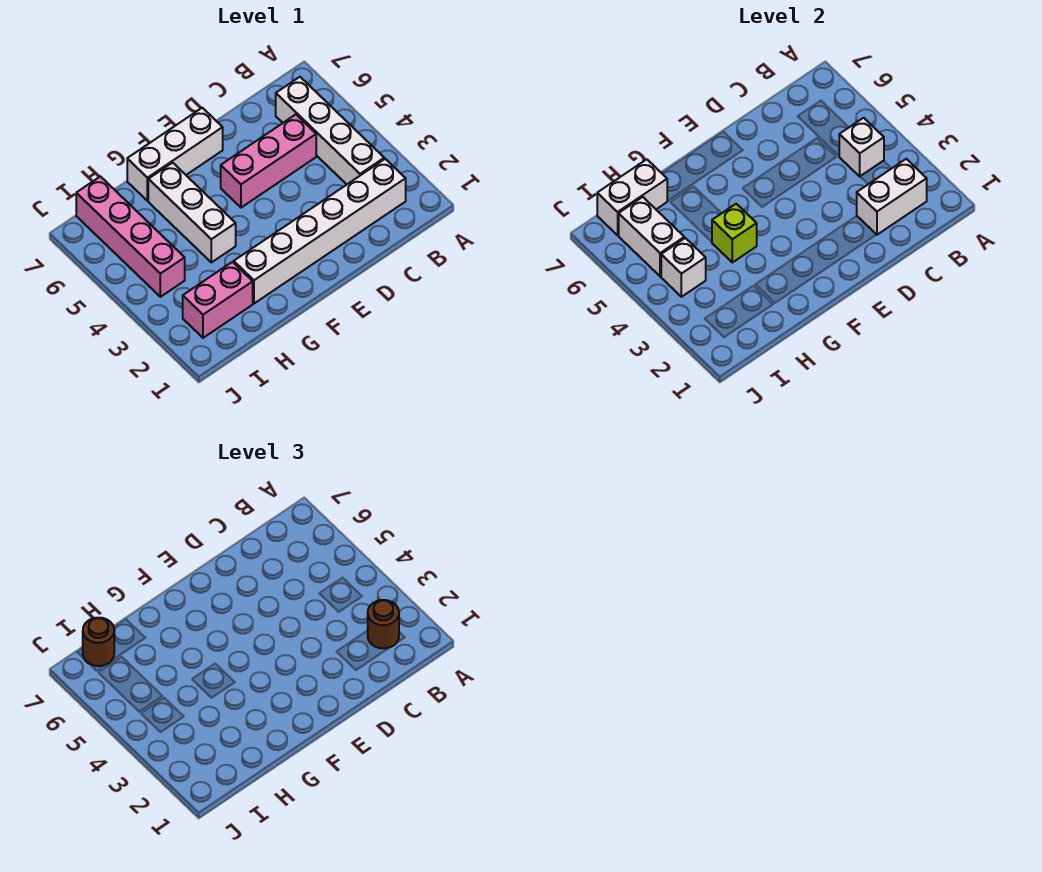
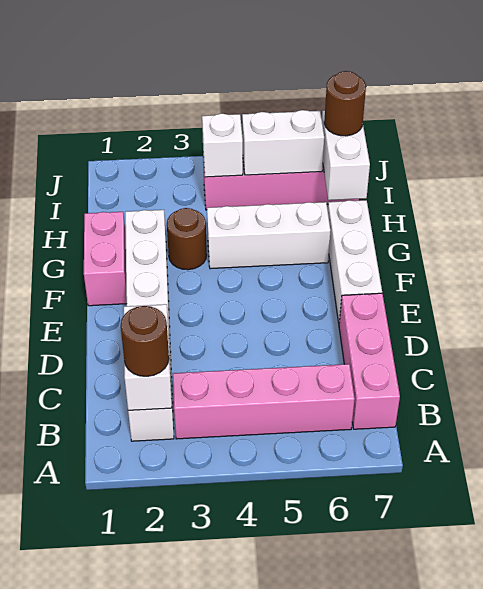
white 1x4 brick [276,77,384,184] -> pink 1x4 brick [173,364,355,439]
white 1x1 brick [839,118,884,176] -> none
pink 1x3 brick [221,115,316,208] -> pink 1x3 brick moved to [339,293,400,429]
none -> brown 1x1 round brick [167,208,207,270]
lime 1x1 brick [712,204,757,262] -> none
pink 1x2 brick [183,262,253,338] -> pink 1x2 brick moved to [84,212,127,306]

